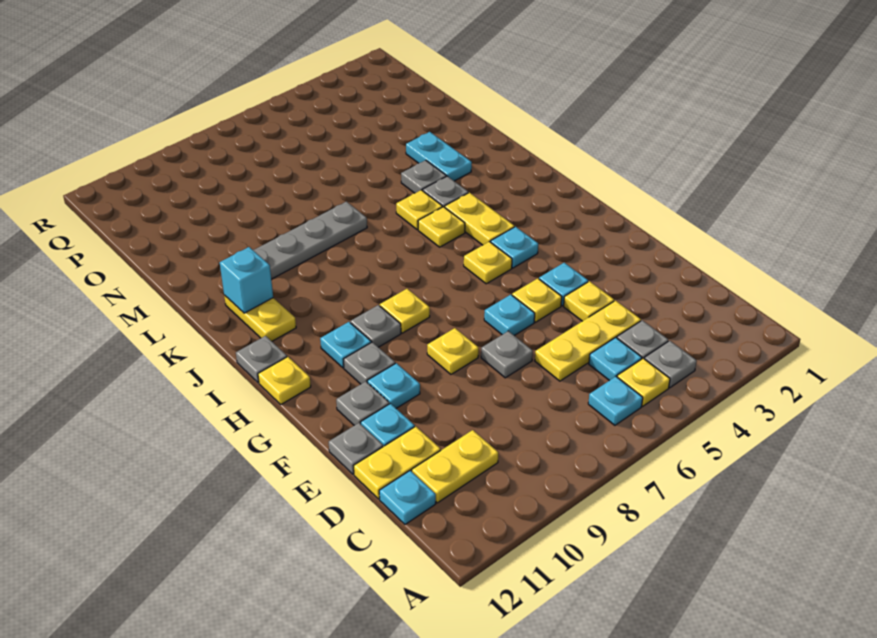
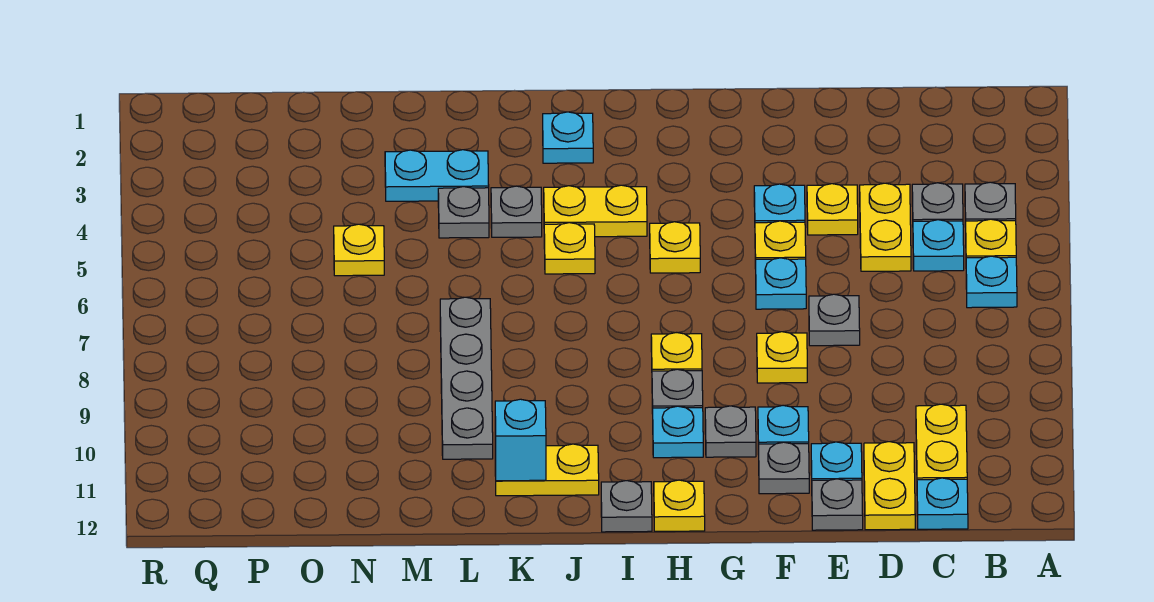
yellow 1x3 plate [535,301,641,381] -> yellow 1x2 plate [860,183,911,271]
cyan 1x1 plate [491,227,538,268] -> cyan 1x1 plate moved to [543,112,593,163]
yellow 1x1 plate [396,190,442,230] -> yellow 1x1 plate moved to [334,224,384,276]

